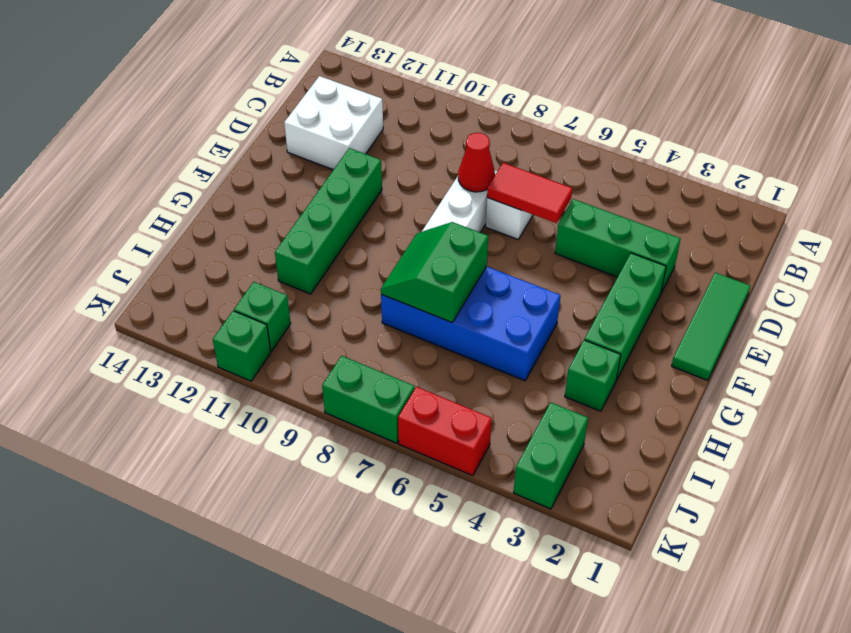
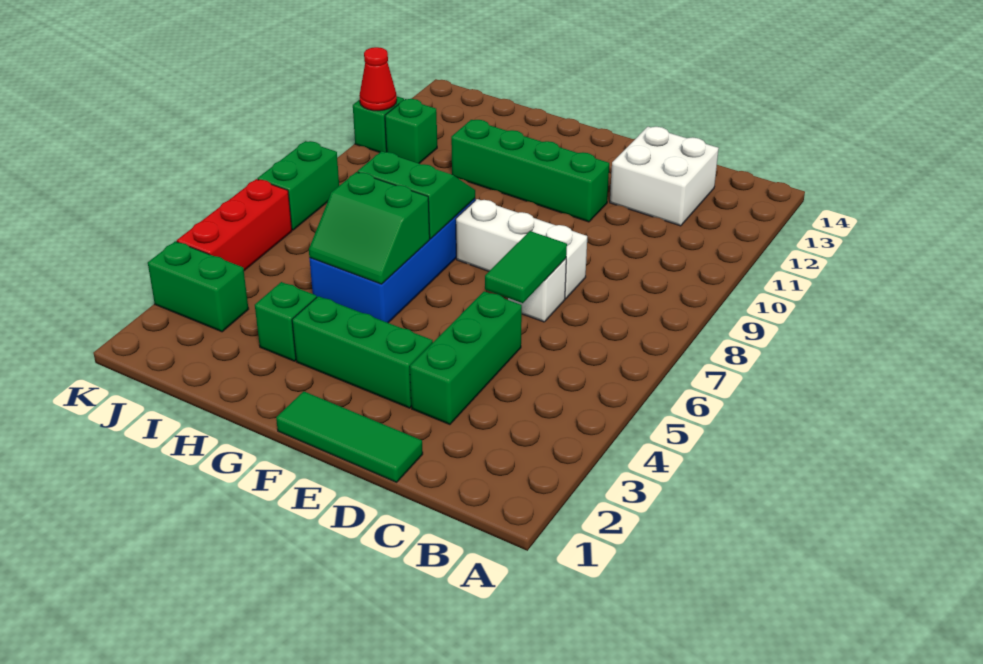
red 1x2 tile [487,163,572,223] -> green 1x2 tile [485,231,567,303]
red 1x1 cone [458,133,495,192] -> red 1x1 cone moved to [359,47,397,111]
none -> green 2x2 slope [309,172,430,284]
red 1x2 brick [398,387,492,476] -> red 1x3 brick [177,179,292,271]

